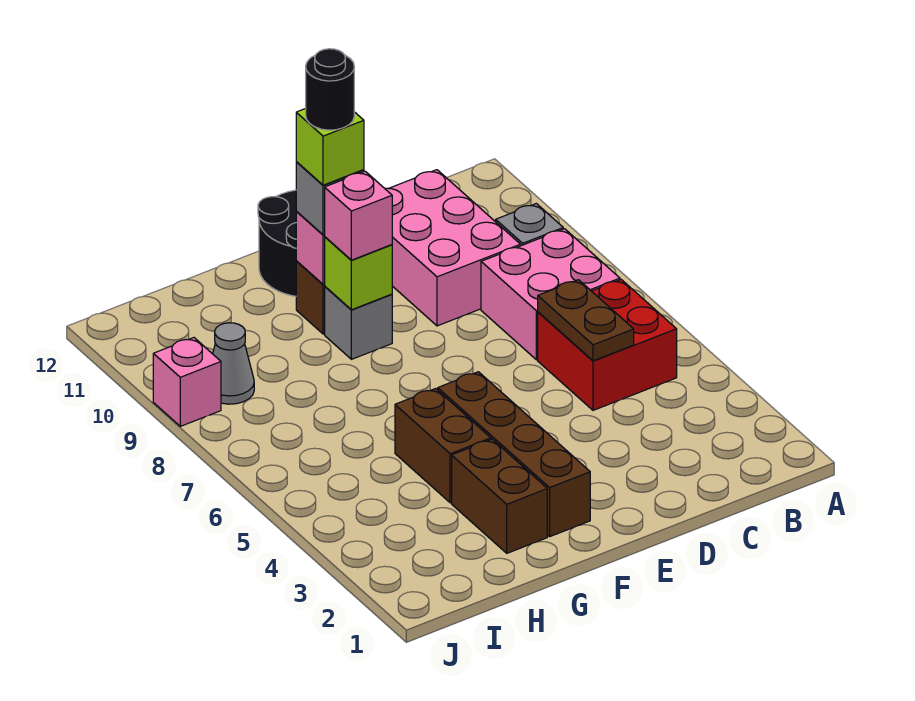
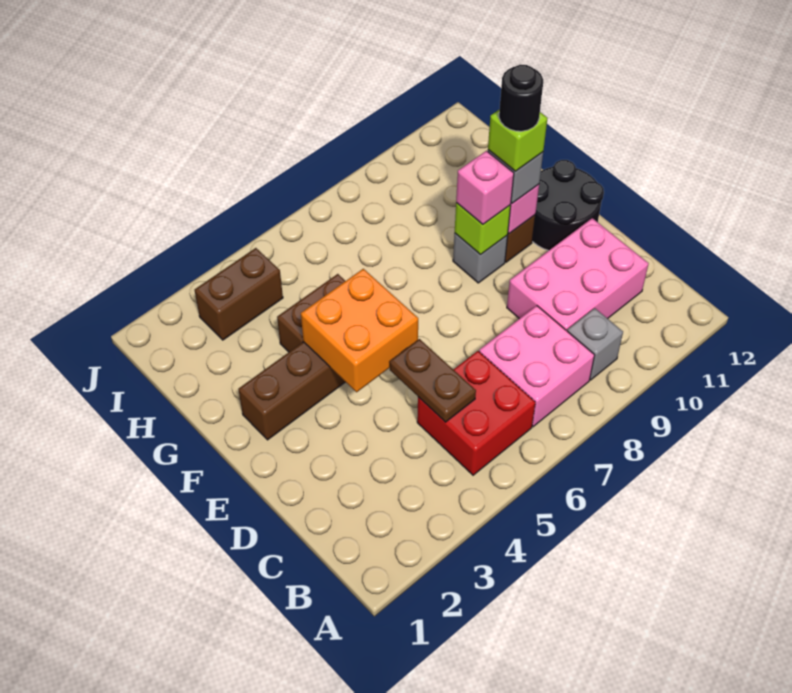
brown 1x2 plate [538,280,634,361] -> brown 1x2 plate turned to [390,339,476,422]
none -> orange 2x2 brick [301,269,418,392]
brown 1x2 brick [452,439,547,553] -> brown 1x2 brick moved to [195,248,283,340]
grey 1x1 cone [213,323,254,404] -> none
pink 1x1 brick [153,338,221,426] -> none

